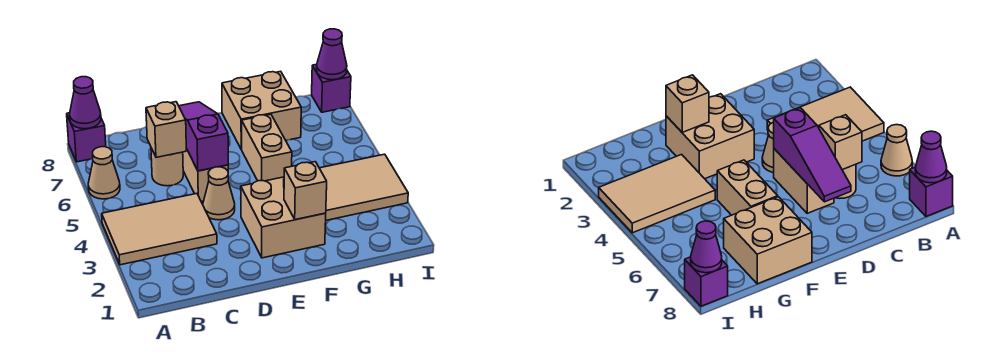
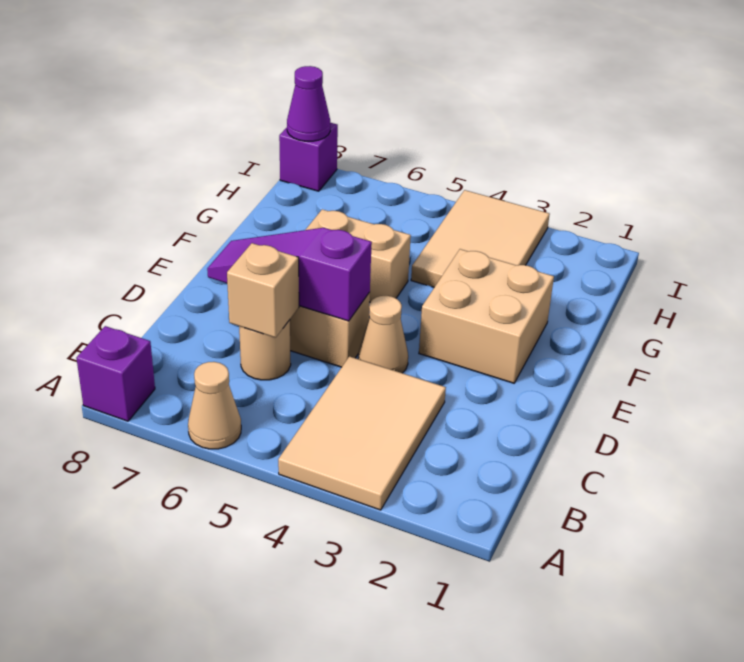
purple 1x1 cone [70,77,101,129] -> none
tan 1x1 brick [284,162,327,220] -> none
tan 2x2 brick [222,71,301,149] -> none

